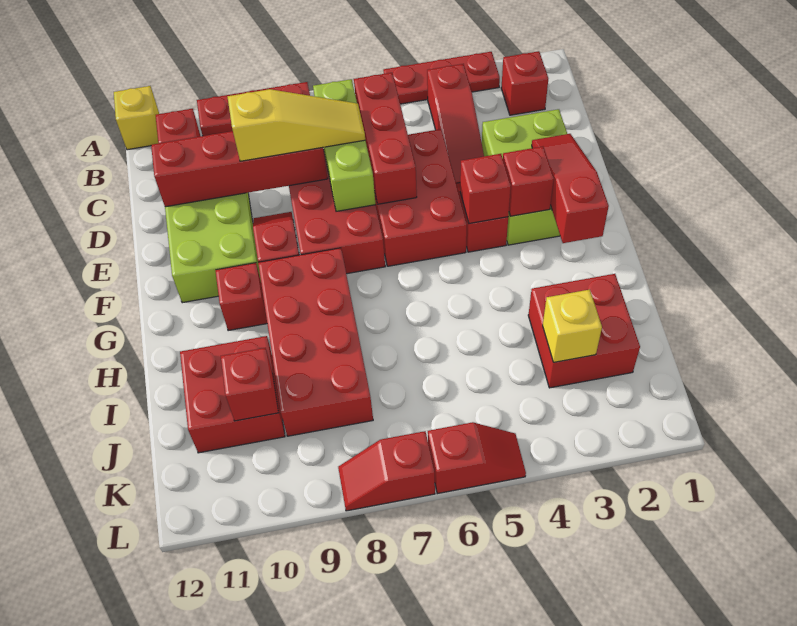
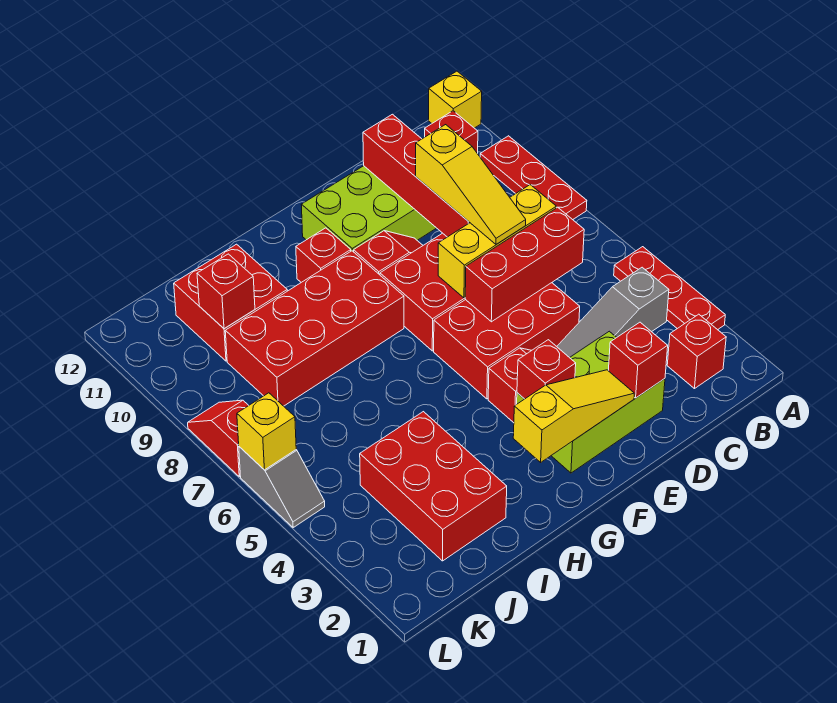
red 1x3 slope [427,64,484,183] -> grey 1x3 slope [557,267,669,358]
lime 1x3 brick [313,79,375,211] -> yellow 1x3 brick [438,185,556,298]
red 1x3 slope [532,134,609,243] -> yellow 1x3 slope [513,370,634,462]
red 1x1 brick [460,154,511,224] -> red 1x1 brick moved to [608,322,668,398]
red 2x2 brick [528,274,640,388] -> red 2x3 brick [360,412,507,561]
yellow 1x1 brick [543,290,602,362] -> yellow 1x1 brick moved to [237,393,296,470]
red 1x2 slope [428,422,526,494] -> grey 1x2 slope [239,447,325,527]

